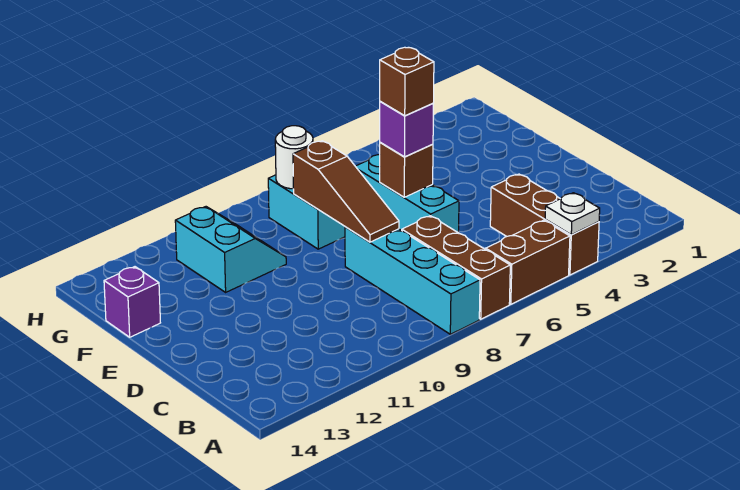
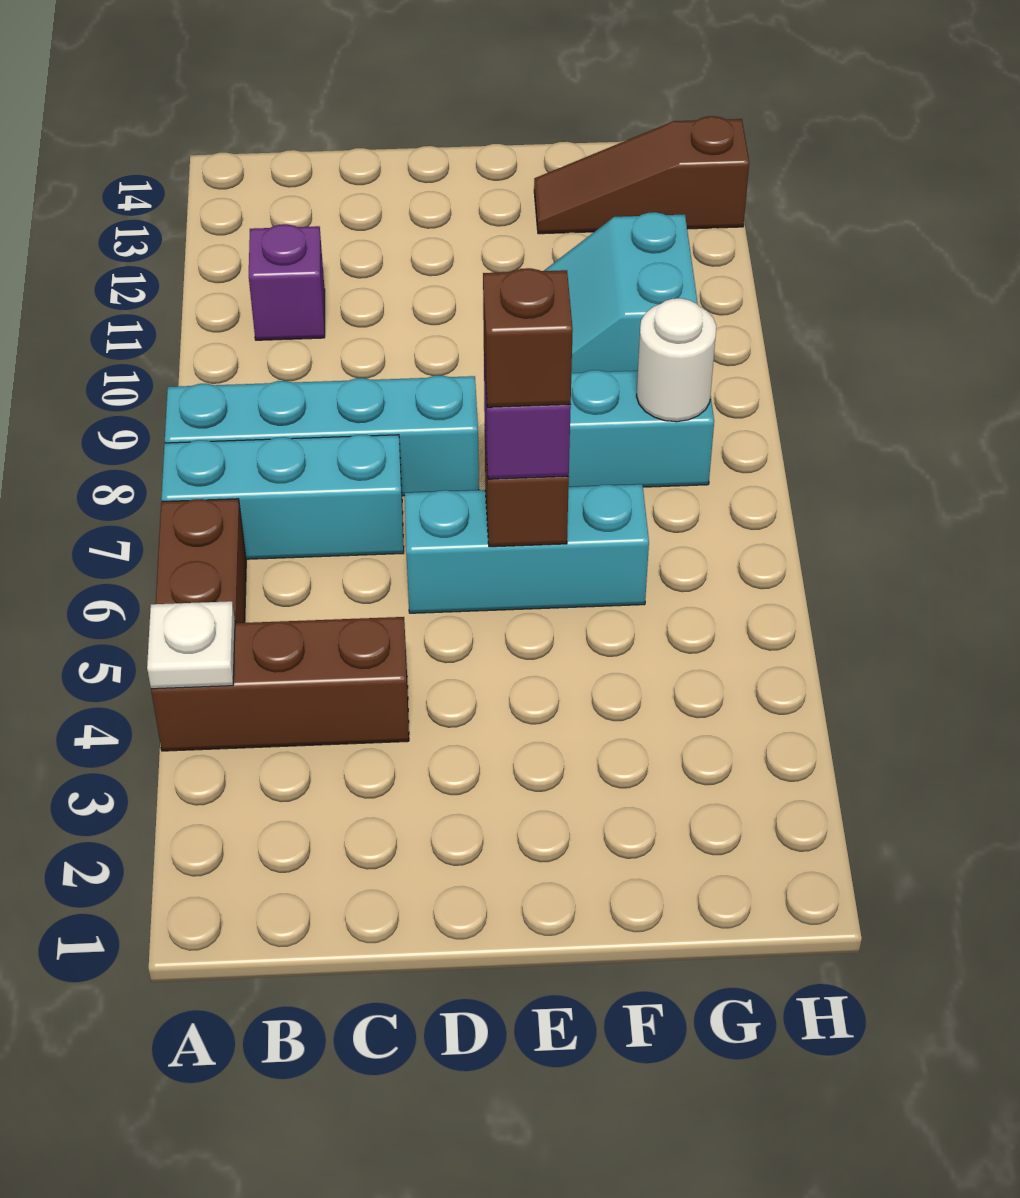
brown 1x3 brick [402,216,510,319] -> cyan 1x3 brick [161,435,404,559]
brown 1x3 slope [293,141,399,242] -> brown 1x3 slope moved to [534,116,749,234]
cyan 2x2 slope [175,207,286,292] -> cyan 2x2 slope turned to [544,212,698,373]
purple 1x1 brick [104,267,160,337] -> purple 1x1 brick moved to [249,224,325,340]

